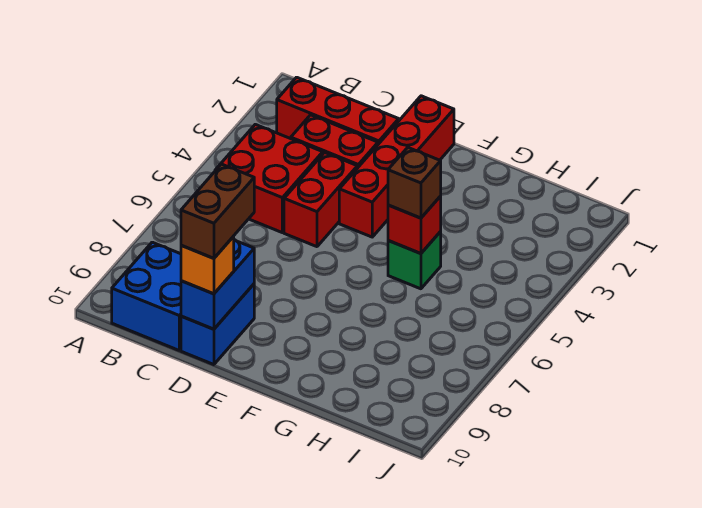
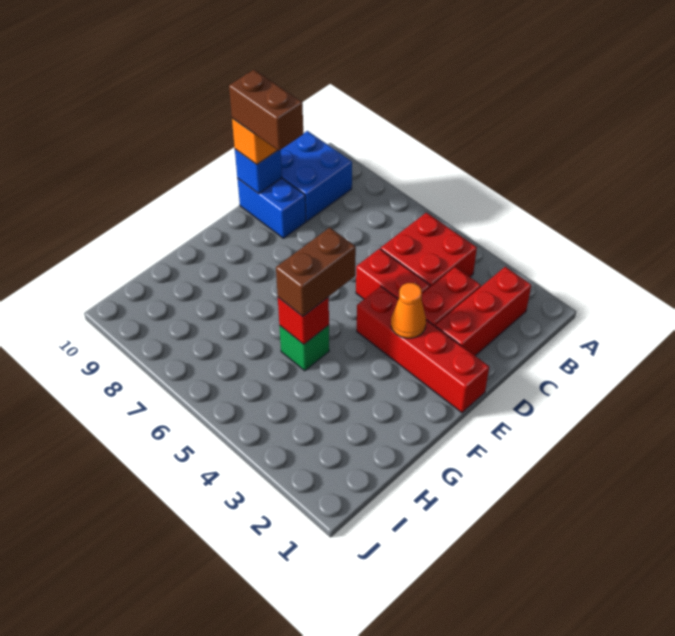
blue 1x2 brick [181,240,254,329] -> blue 1x1 brick [235,149,282,194]
none -> orange 1x1 cone [391,283,426,338]
brown 1x1 brick [388,148,441,218] -> brown 1x2 brick [276,228,356,316]

